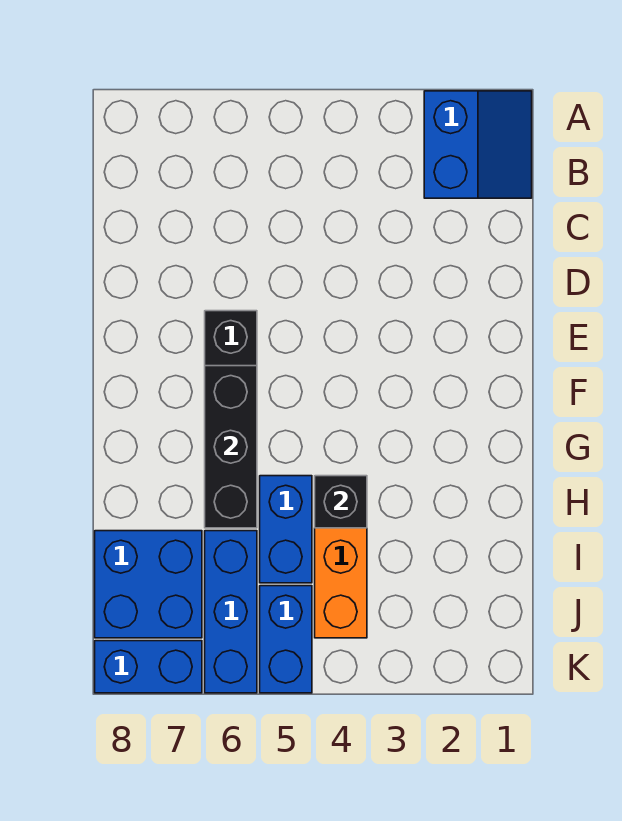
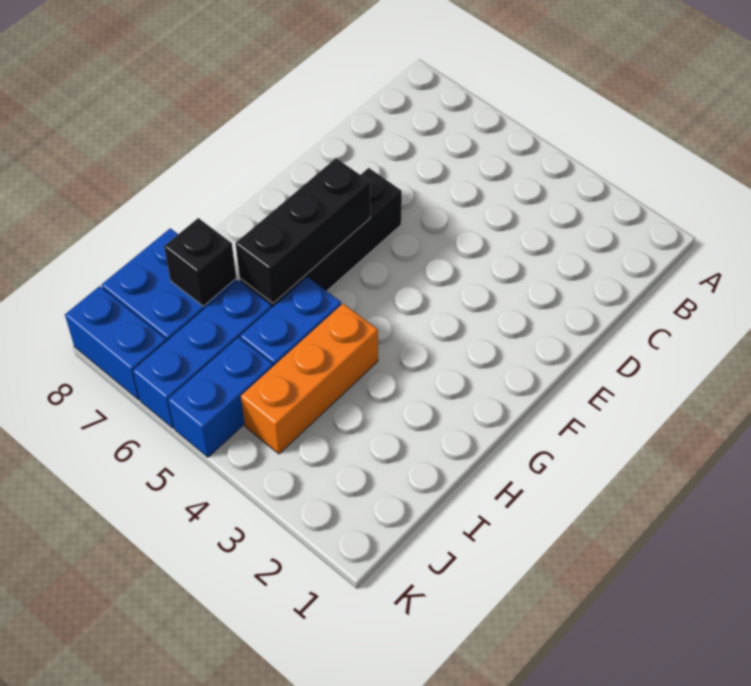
blue 2x2 slope [424,91,532,198] -> none
black 1x1 brick [315,476,367,528] -> black 1x1 brick moved to [164,218,236,306]

